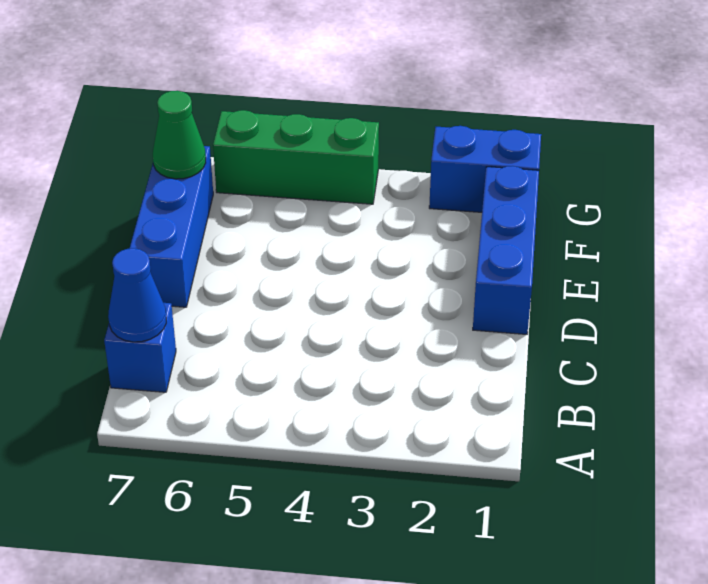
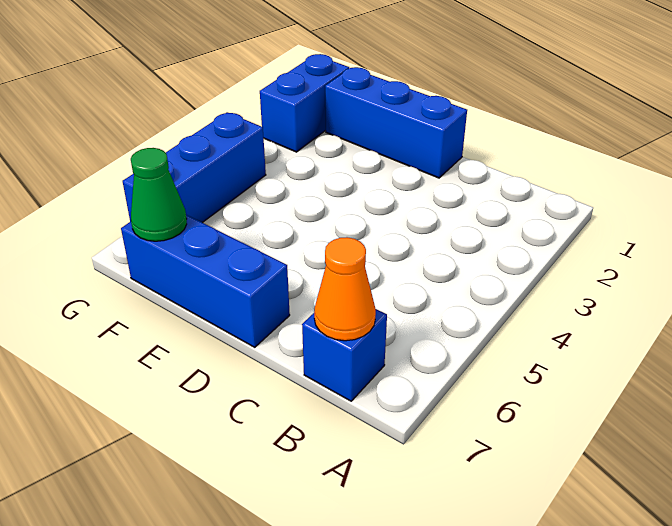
blue 1x1 cone [108,248,166,342] -> orange 1x1 cone [314,237,376,341]
green 1x3 brick [213,110,379,204] -> blue 1x3 brick [123,112,266,223]

